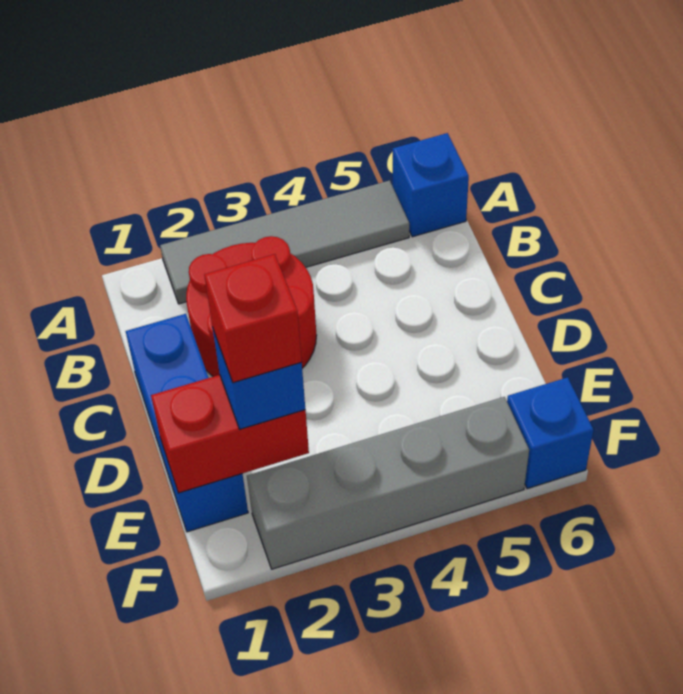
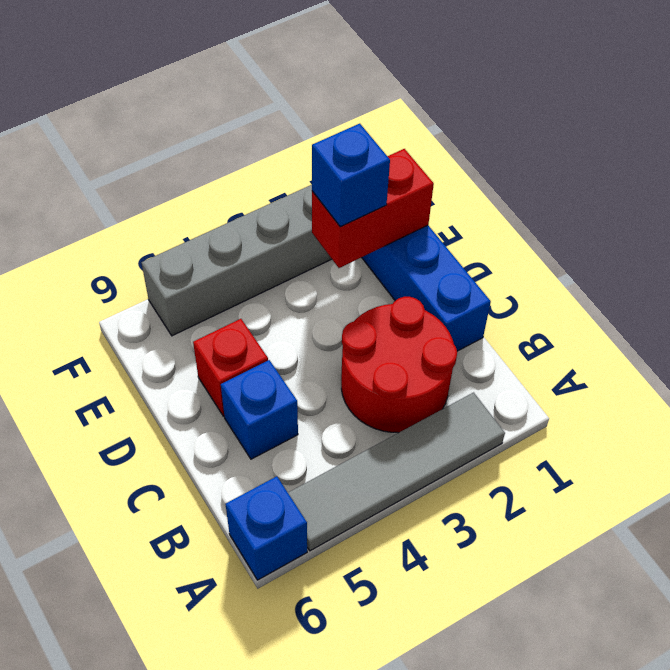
red 1x1 brick [204,254,302,383] -> red 1x1 brick moved to [193,319,268,416]
blue 1x1 brick [507,377,594,489] -> blue 1x1 brick moved to [221,360,298,459]

